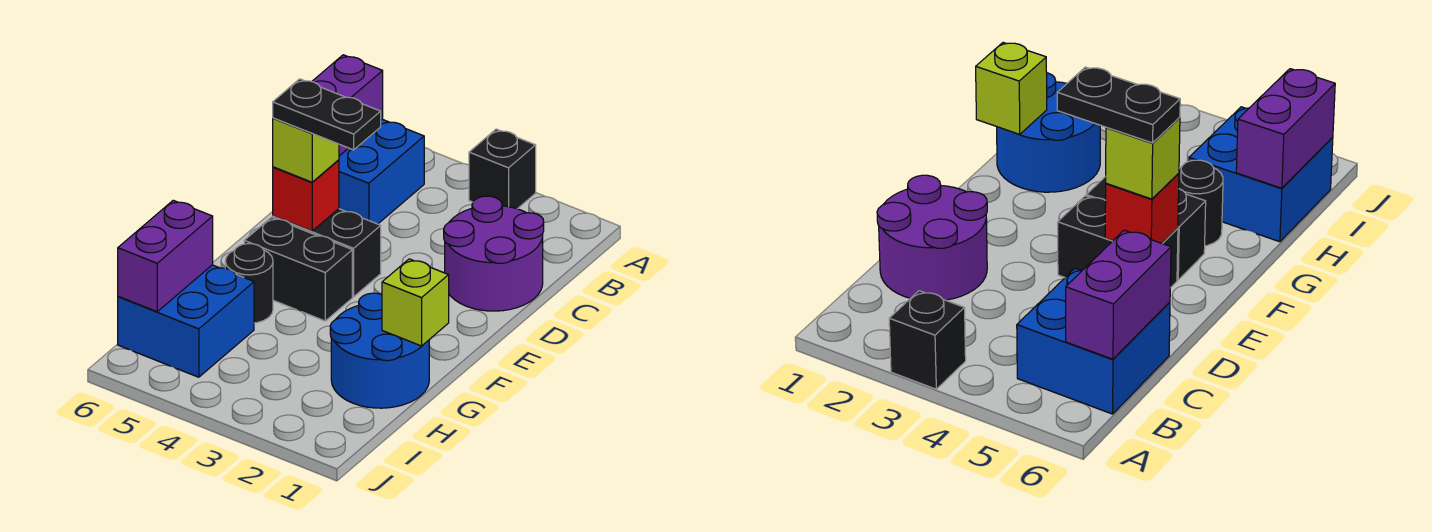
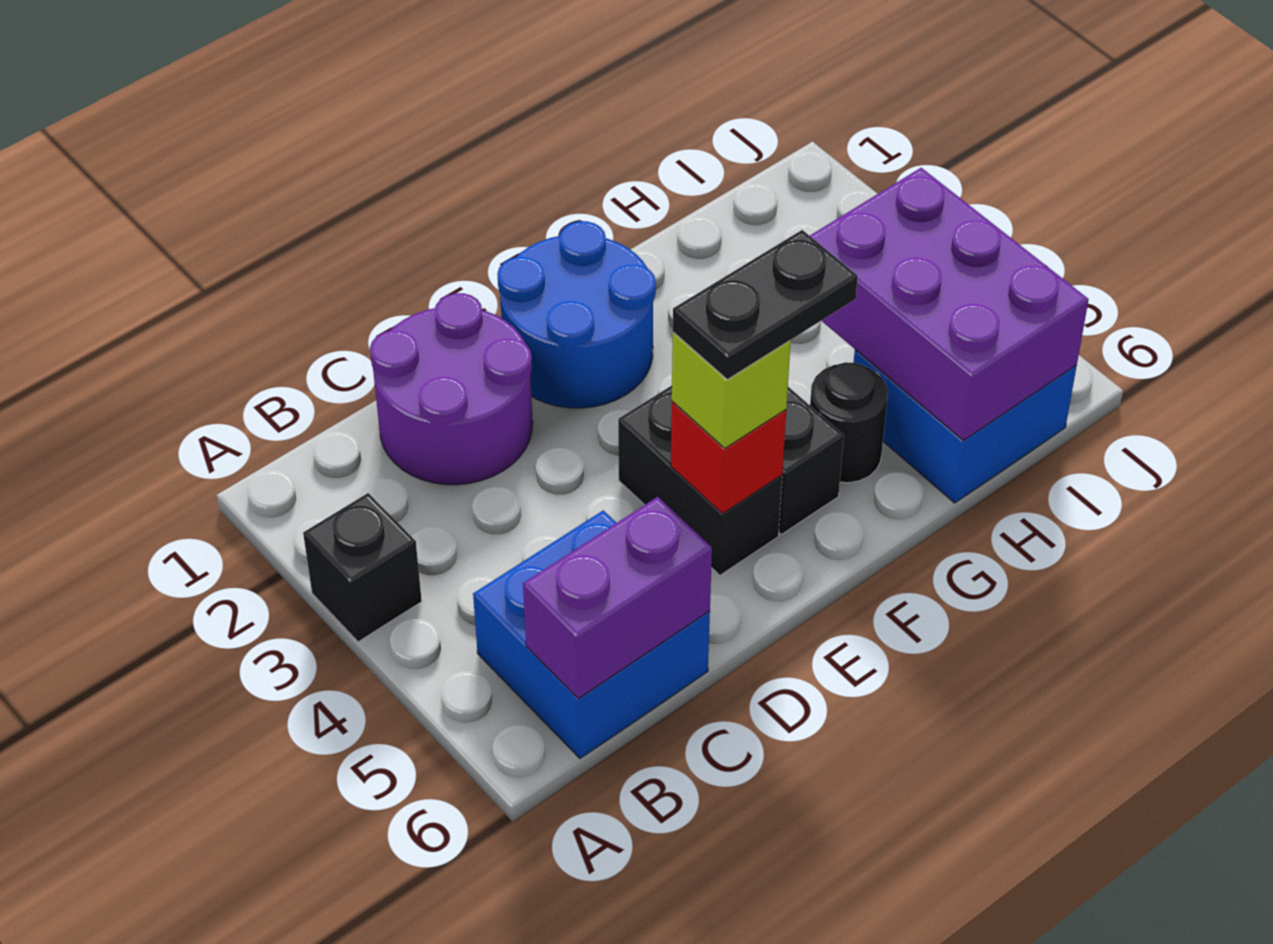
black 1x2 plate [273,79,381,150] -> black 1x2 plate turned to [673,230,858,379]
blue 2x2 round brick [330,293,429,408] -> blue 2x2 round brick moved to [497,221,656,408]
lime 1x1 brick [382,259,449,346] -> none
purple 1x2 brick [118,200,213,312] -> purple 2x3 brick [810,168,1089,440]

